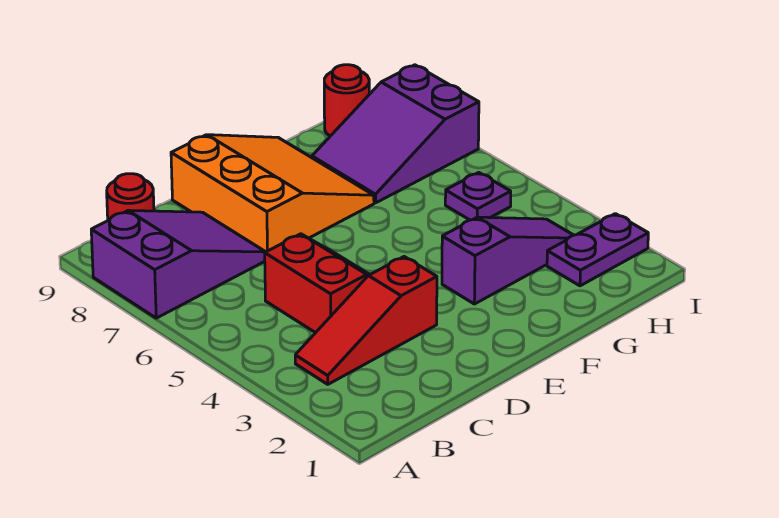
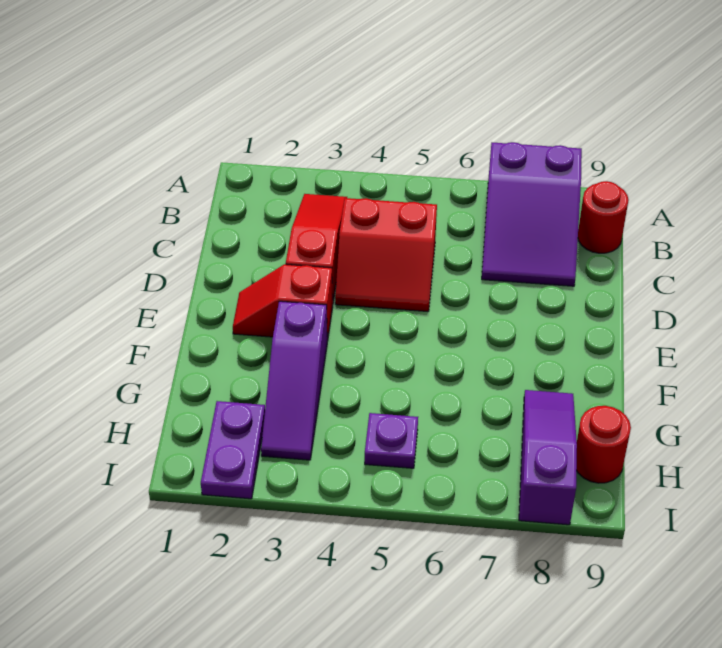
orange 3x3 slope [171,135,374,252] -> none
none -> red 1x2 slope [233,264,333,341]
purple 2x3 slope [312,65,479,203] -> purple 1x3 slope [519,390,577,525]

